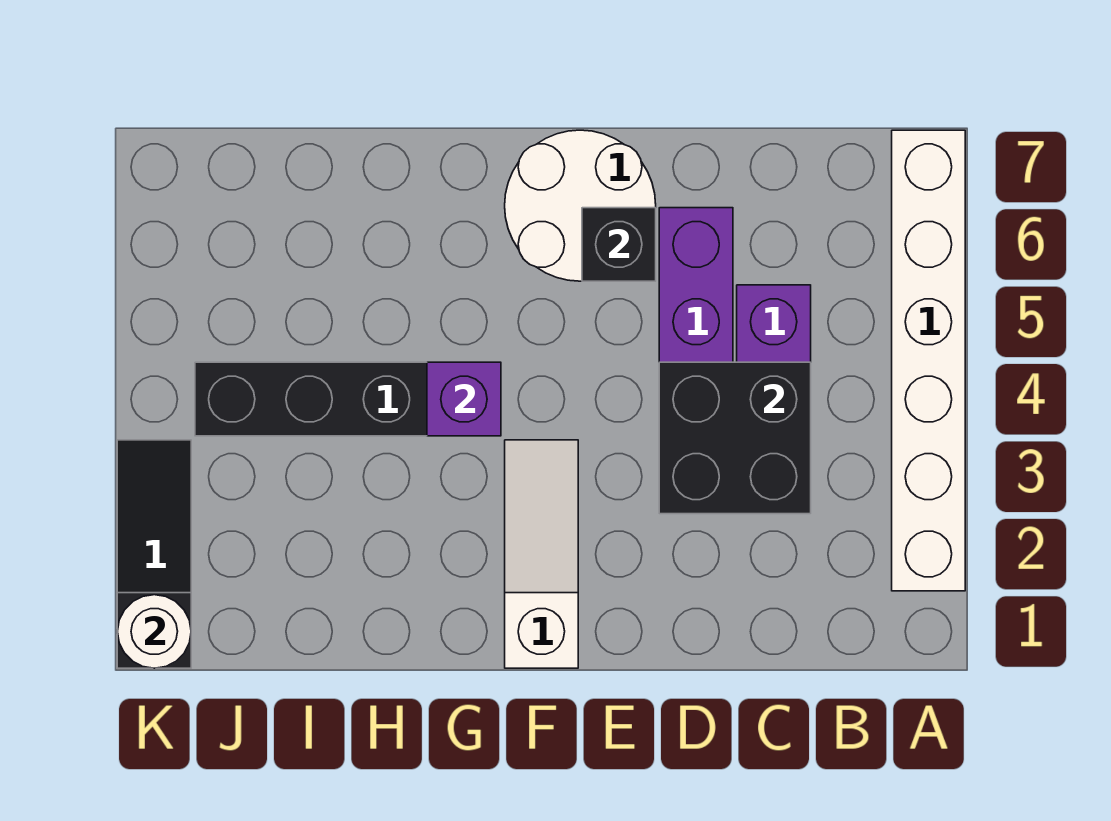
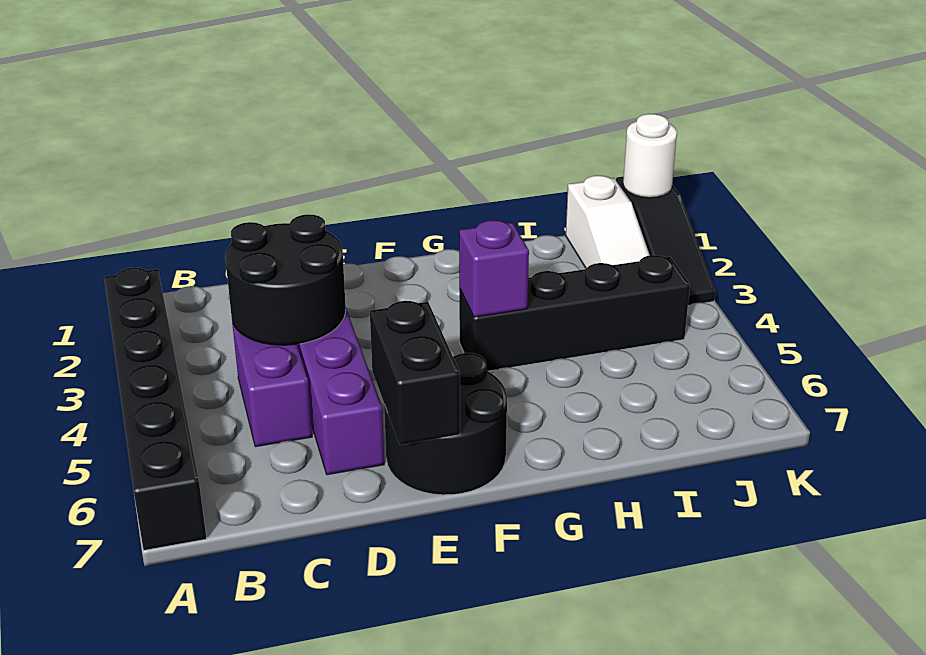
white 1x6 brick [892,130,965,591] -> black 1x6 brick [104,268,206,550]
black 2x2 brick [659,362,811,514] -> black 2x2 round brick [225,214,346,345]
white 2x2 round brick [505,130,656,281] -> black 2x2 round brick [384,353,507,495]
black 1x1 brick [582,208,656,281] -> black 1x2 brick [370,301,460,445]
white 1x3 slope [505,440,578,668] -> white 1x3 slope moved to [566,175,650,268]

